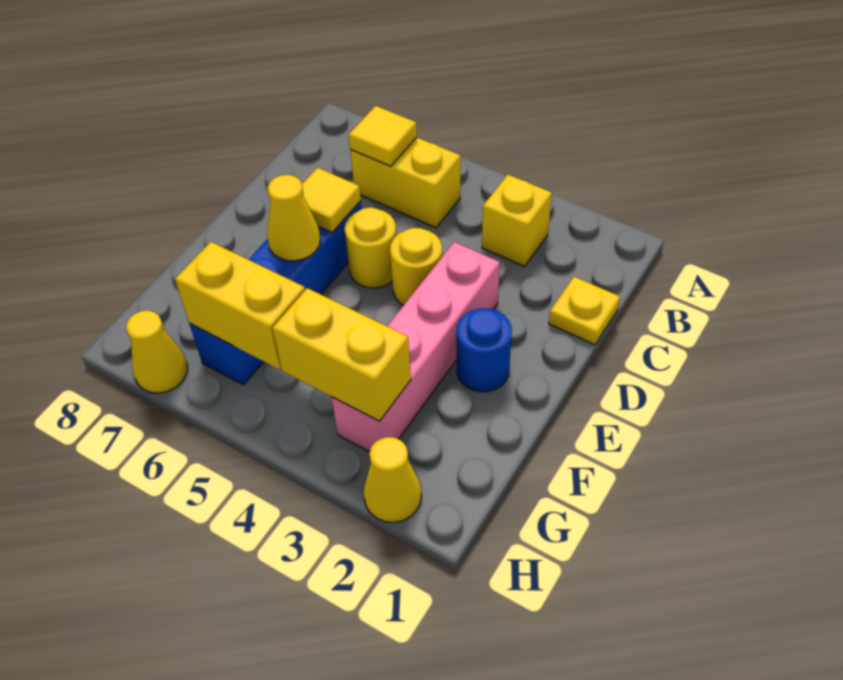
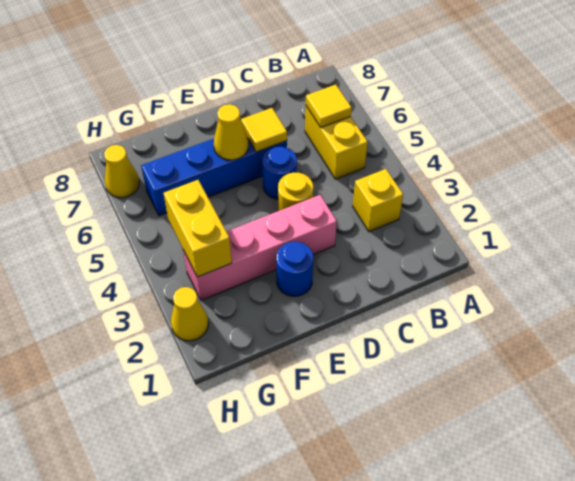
yellow 1x1 plate [549,277,620,345] -> none
yellow 1x1 round brick [345,208,397,288] -> blue 1x1 round brick [262,147,297,199]
yellow 1x2 brick [175,242,305,369] -> none

